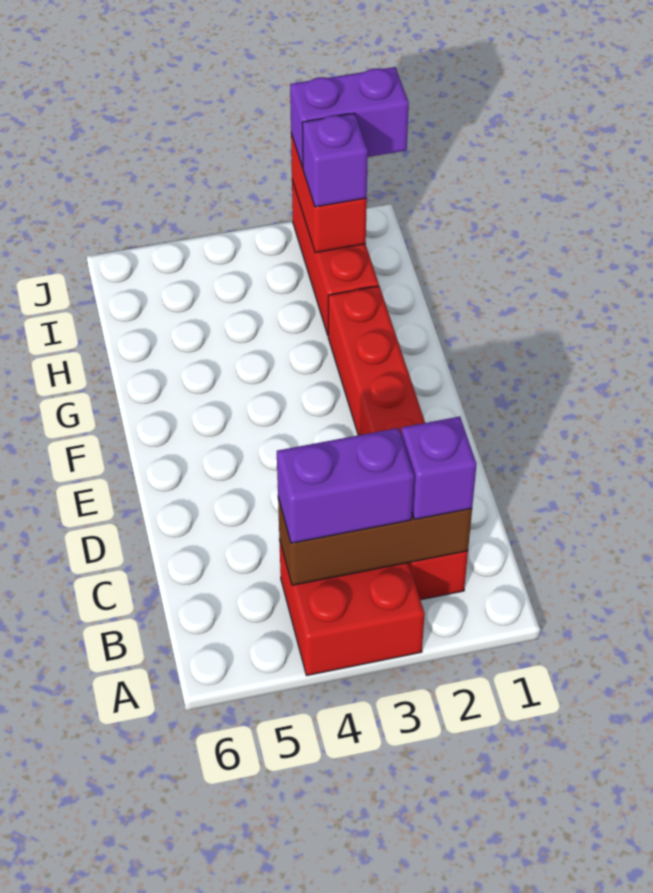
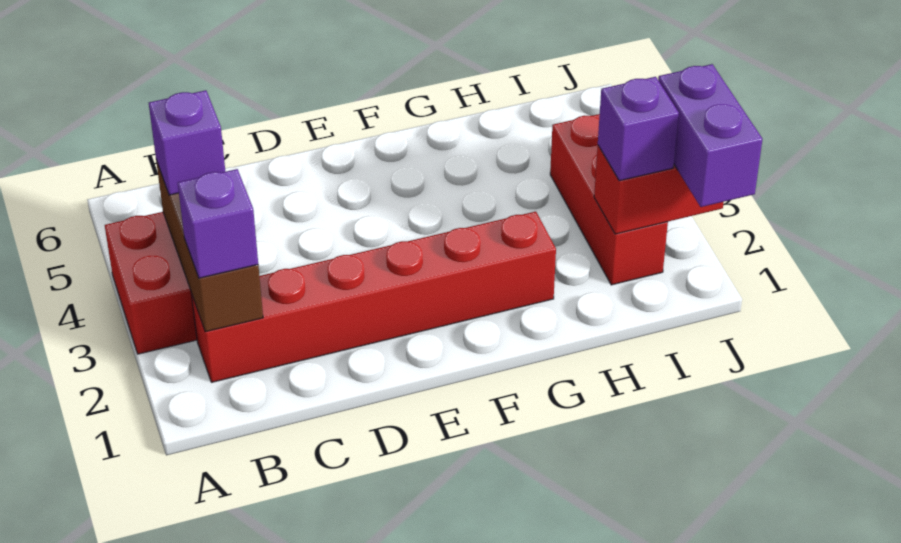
purple 1x2 brick [277,428,414,543] -> purple 1x1 brick [149,90,225,195]
red 1x3 brick [292,180,379,335] -> red 1x3 brick turned to [550,114,668,285]

